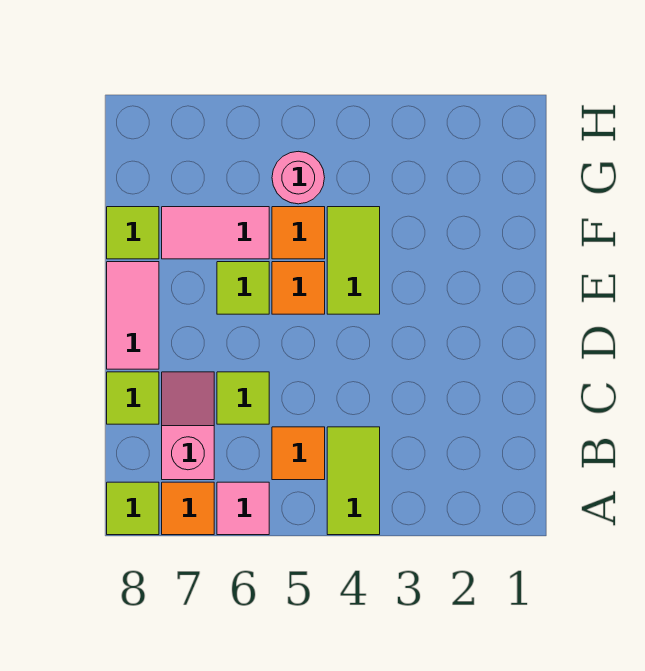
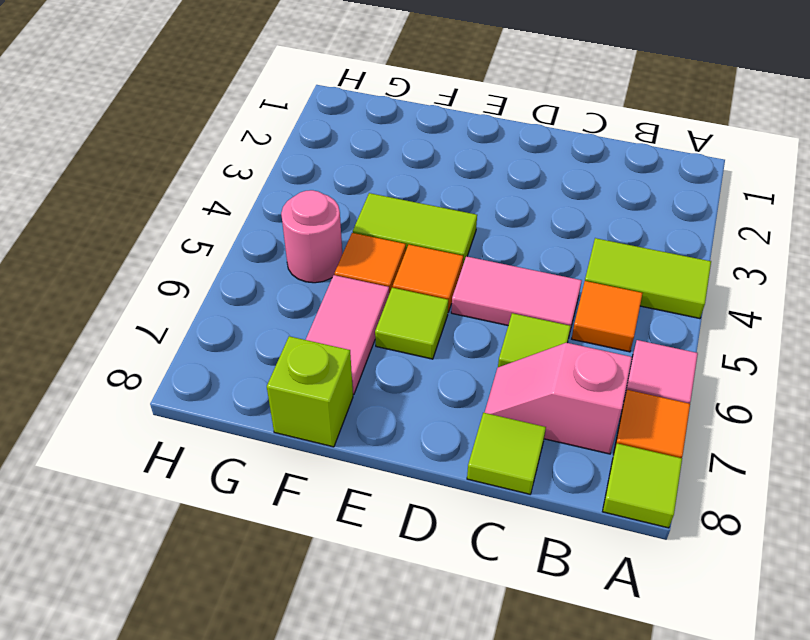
pink 1x2 tile [107,262,159,369] -> pink 1x2 tile moved to [451,256,582,334]
lime 1x1 tile [107,207,159,259] -> lime 1x1 brick [267,336,353,447]

